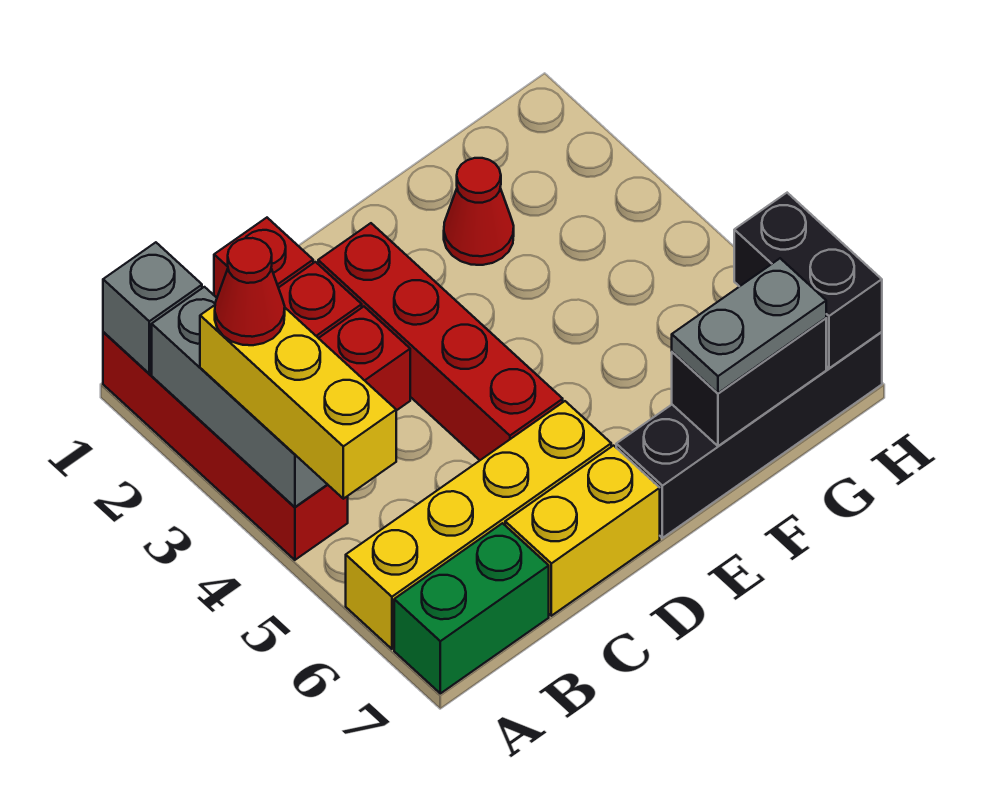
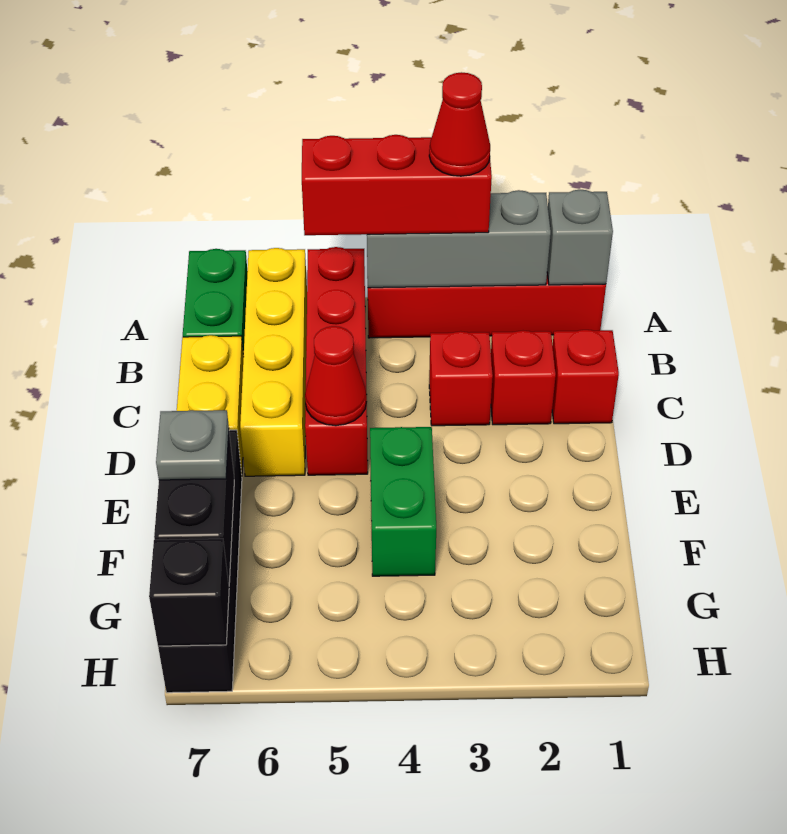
yellow 1x3 brick [200,305,396,499] -> red 1x3 brick [302,135,492,235]
red 1x4 brick [318,223,563,460] -> red 1x4 brick turned to [305,247,368,475]
none -> green 1x2 brick [370,427,436,576]
red 1x1 cone [444,158,514,265] -> red 1x1 cone moved to [305,326,367,426]
grey 1x2 plate [672,258,826,393] -> grey 1x1 plate [156,410,229,480]
black 1x2 brick [734,193,882,368] -> black 1x1 brick [149,539,229,646]

